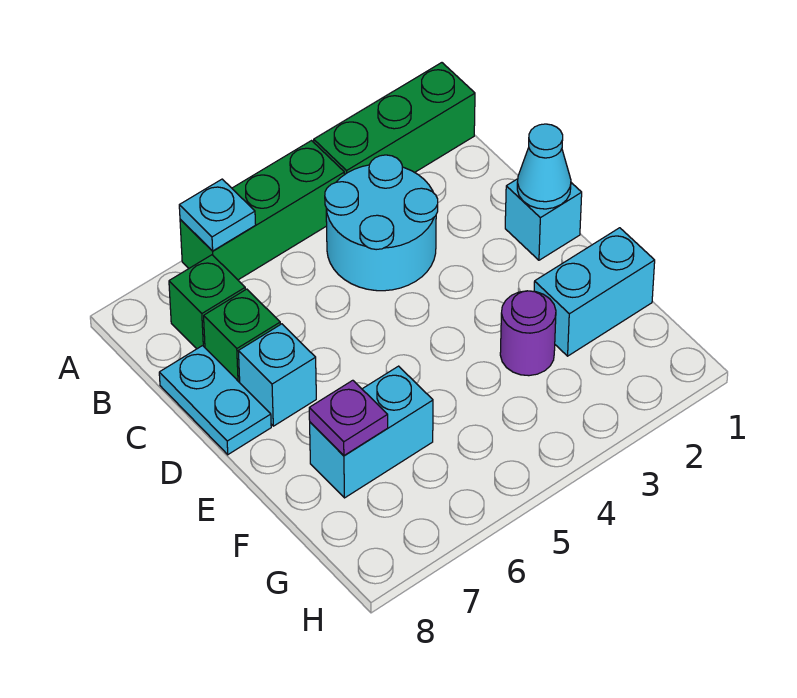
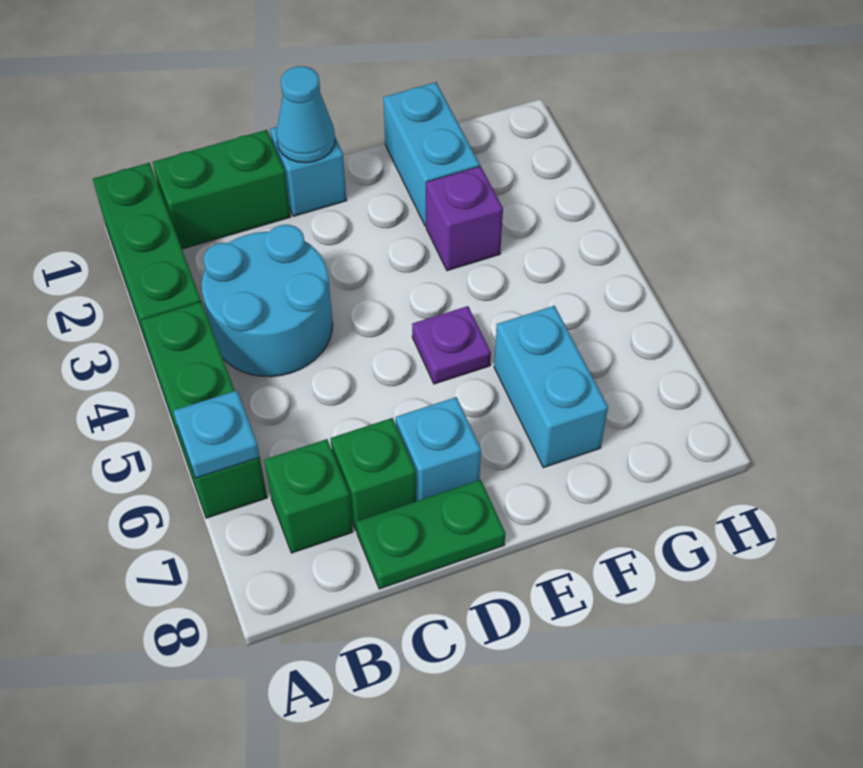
none -> green 1x2 brick [153,130,290,249]
cyan 1x2 plate [159,346,271,455] -> green 1x2 plate [356,480,506,589]
purple 1x1 round brick [500,291,556,376] -> purple 1x1 brick [426,166,503,271]
purple 1x1 plate [309,380,388,455] -> purple 1x1 plate moved to [412,306,491,384]

